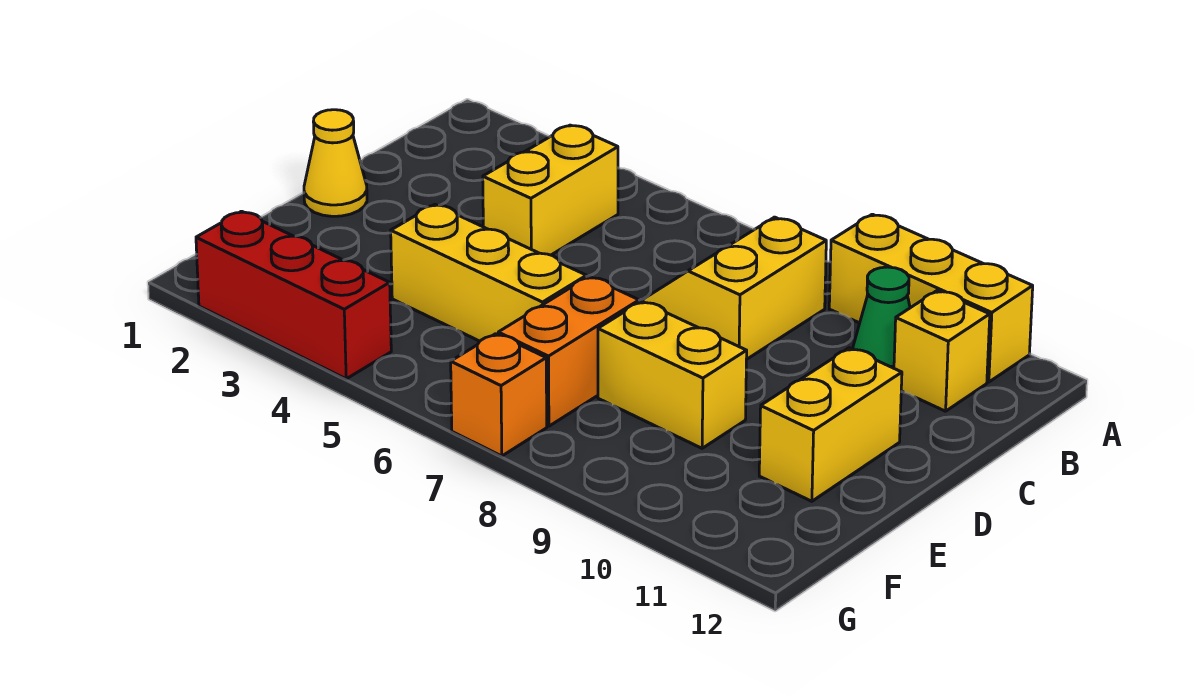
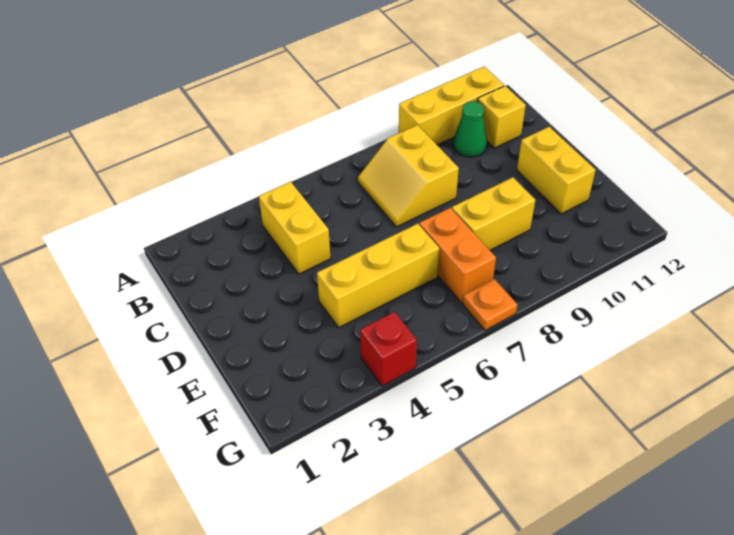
yellow 1x1 cone [304,110,367,216] -> none
red 1x3 brick [196,211,391,379] -> red 1x1 brick [360,312,417,386]
orange 1x1 brick [451,334,547,456] -> orange 1x1 plate [463,279,517,330]

